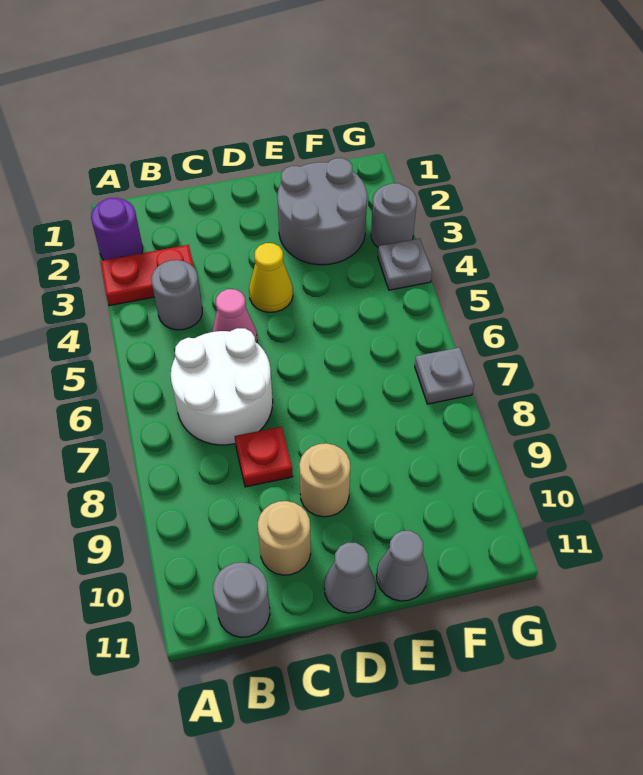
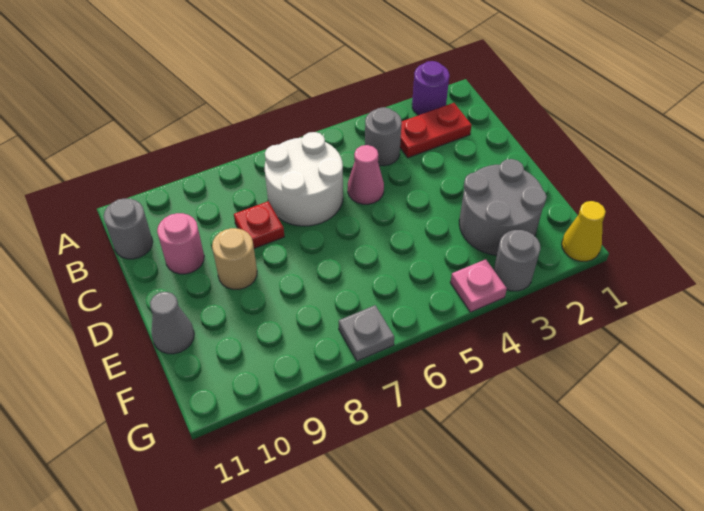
red 1x2 plate [100,245,194,306] -> red 1x2 plate turned to [400,103,472,158]
tan 1x1 round brick [258,501,311,575] -> pink 1x1 round brick [157,213,204,274]
yellow 1x1 cone [249,243,293,312] -> yellow 1x1 cone moved to [562,201,606,261]
grey 1x1 cone [324,543,376,613] -> none
grey 1x1 plate [378,238,432,290] -> pink 1x1 plate [450,259,507,312]

